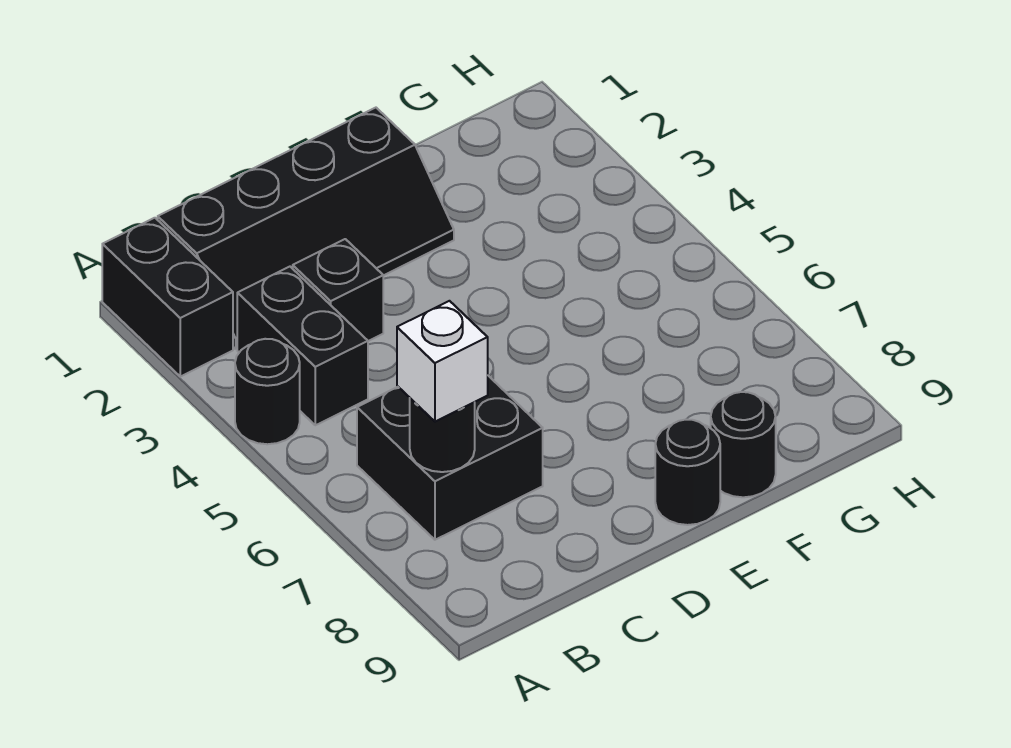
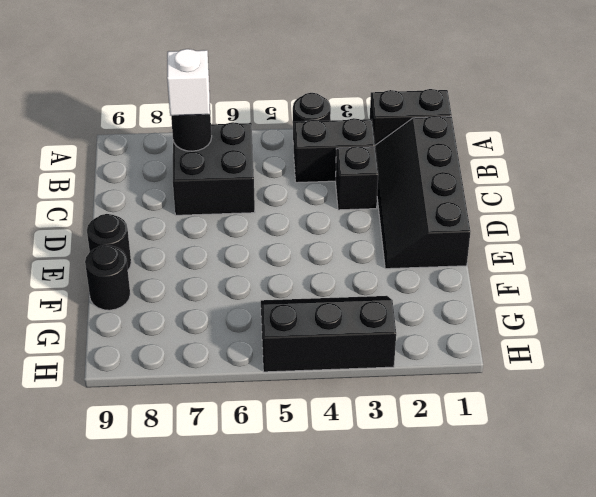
none -> black 2x3 slope [261,296,396,372]

